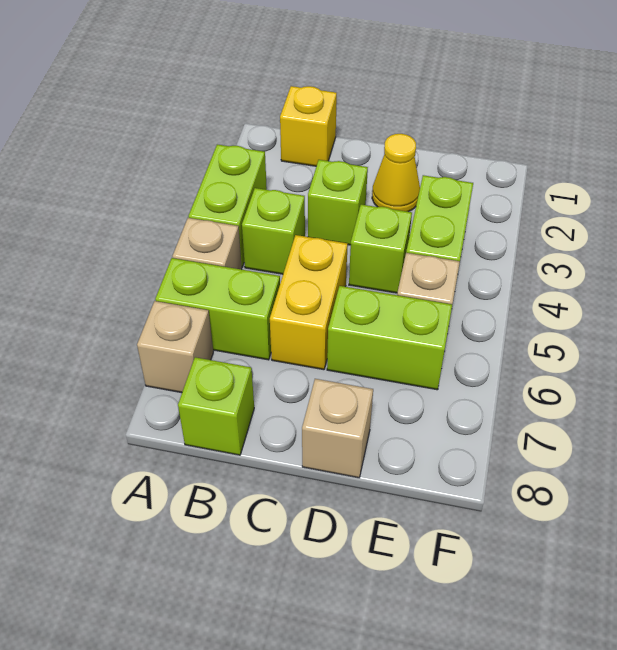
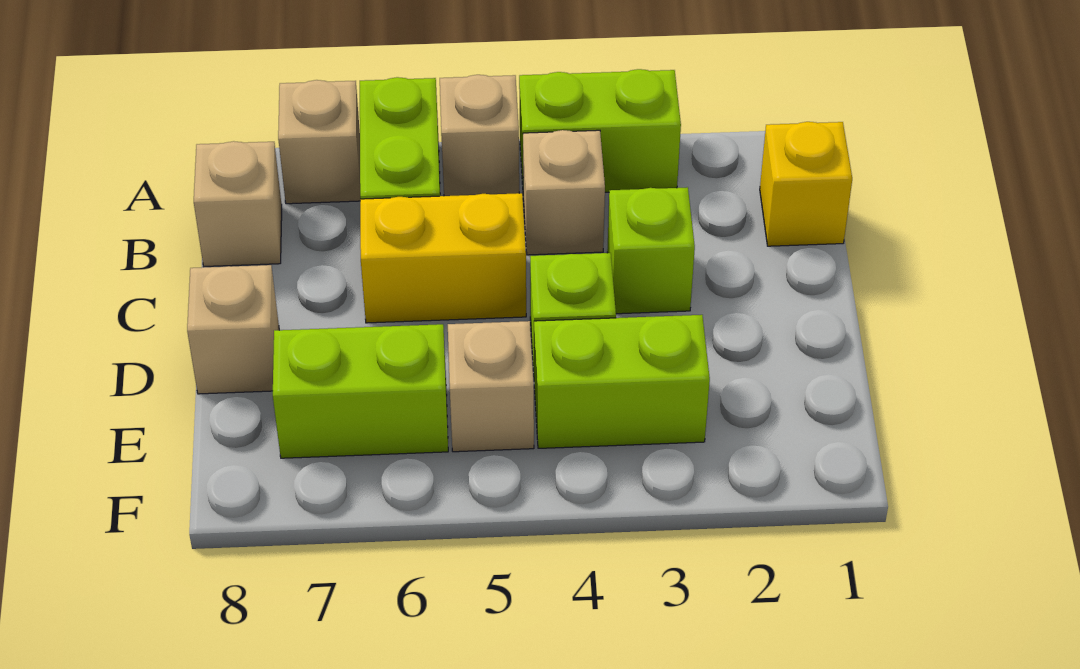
lime 1x1 brick [242,188,305,274] -> tan 1x1 brick [523,130,605,255]
lime 1x1 brick [178,357,254,455] -> tan 1x1 brick [194,141,282,266]
yellow 1x1 cone [372,134,420,212] -> none
lime 1x2 brick [327,286,452,390] -> lime 1x2 brick turned to [273,324,448,458]

